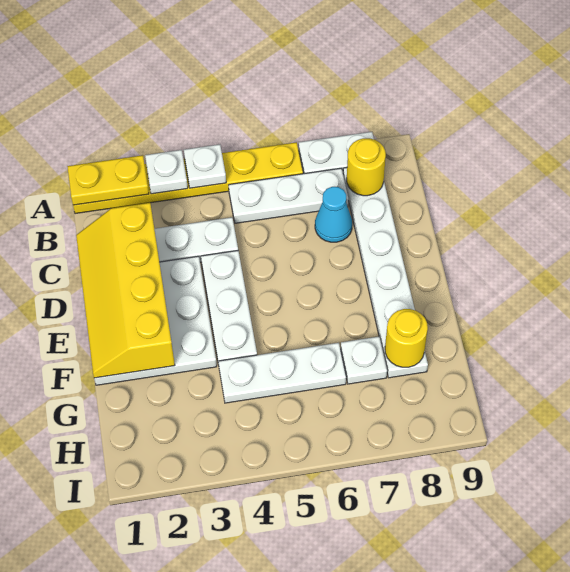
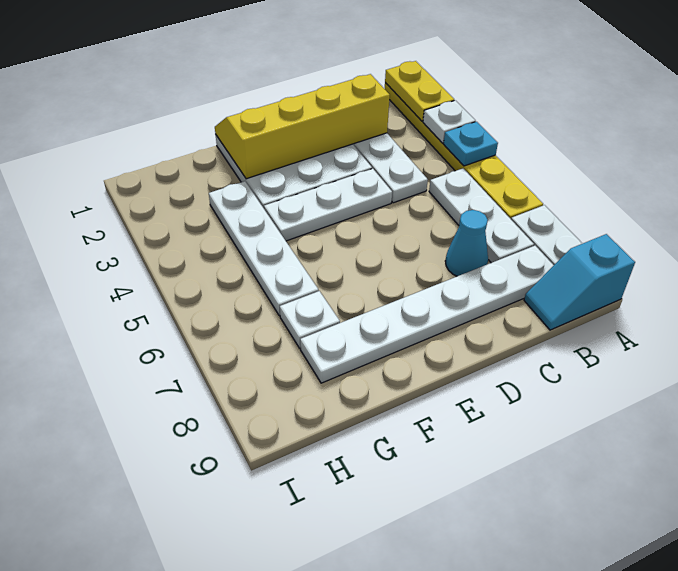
white 1x1 plate [184,144,226,188] -> cyan 1x1 plate [443,122,498,166]
none -> cyan 1x2 slope [524,234,635,330]
yellow 1x1 round brick [347,138,386,196] -> none
white 1x3 plate [218,343,346,403] -> white 1x4 plate [209,181,319,316]
yellow 1x1 round brick [385,309,428,367] -> none

